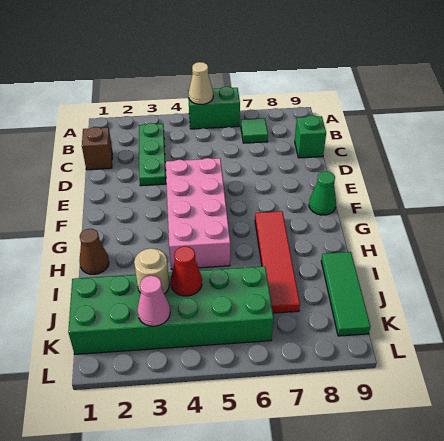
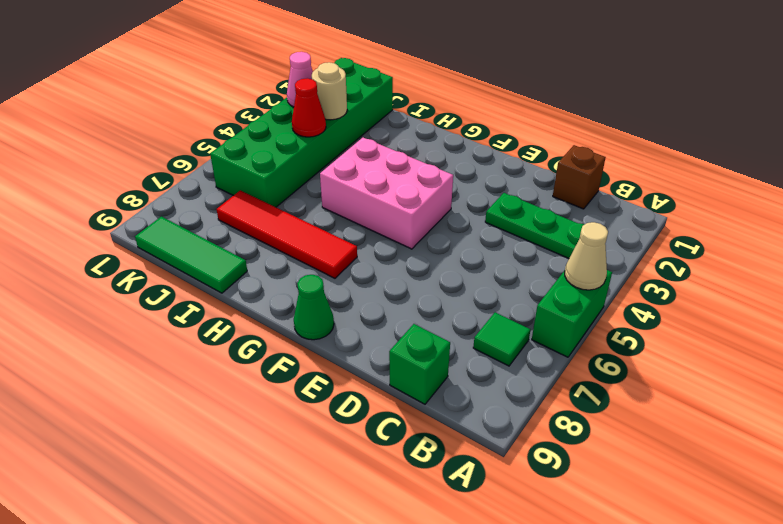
pink 2x4 brick [166,158,230,270] -> pink 2x3 brick [320,138,453,249]
brown 1x1 cone [79,229,109,274] -> none

